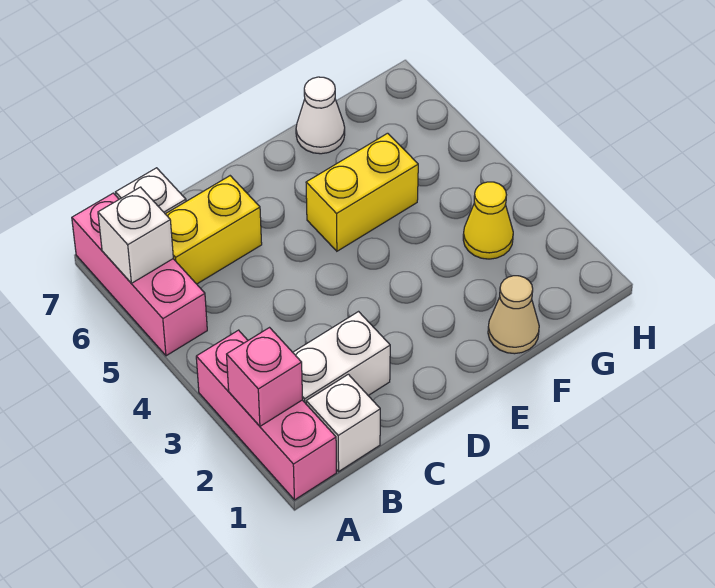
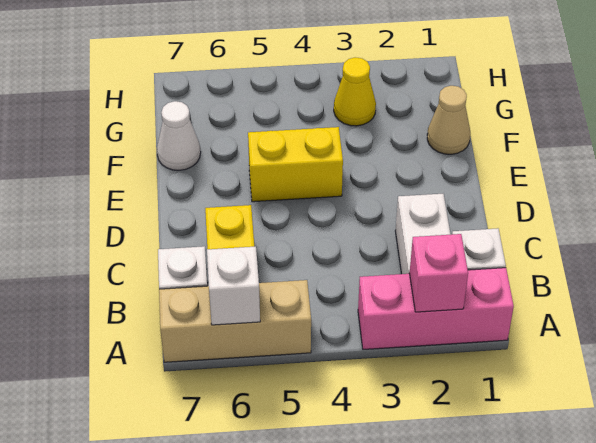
pink 1x3 brick [72,193,207,356] -> tan 1x3 brick [159,280,311,362]
yellow 1x2 brick [306,133,418,251] -> yellow 1x2 brick turned to [248,127,343,202]

